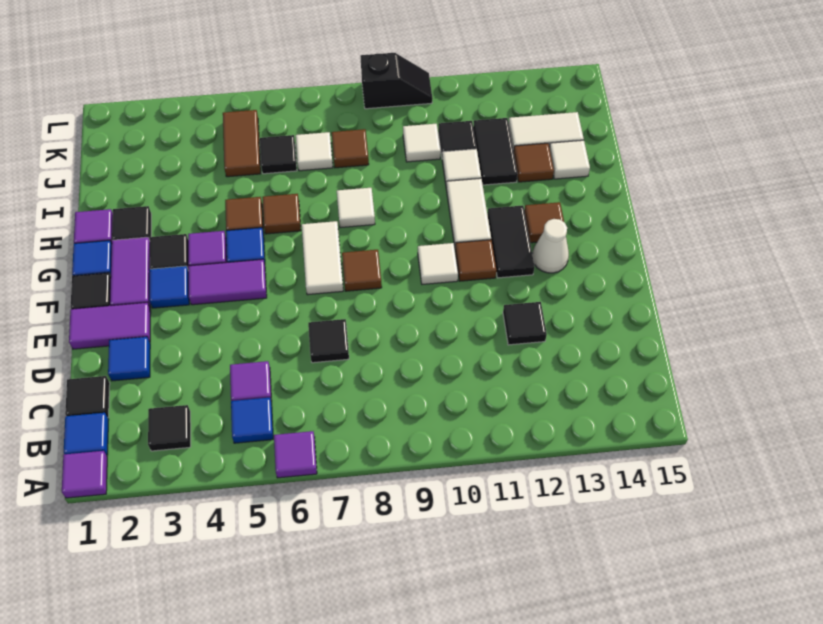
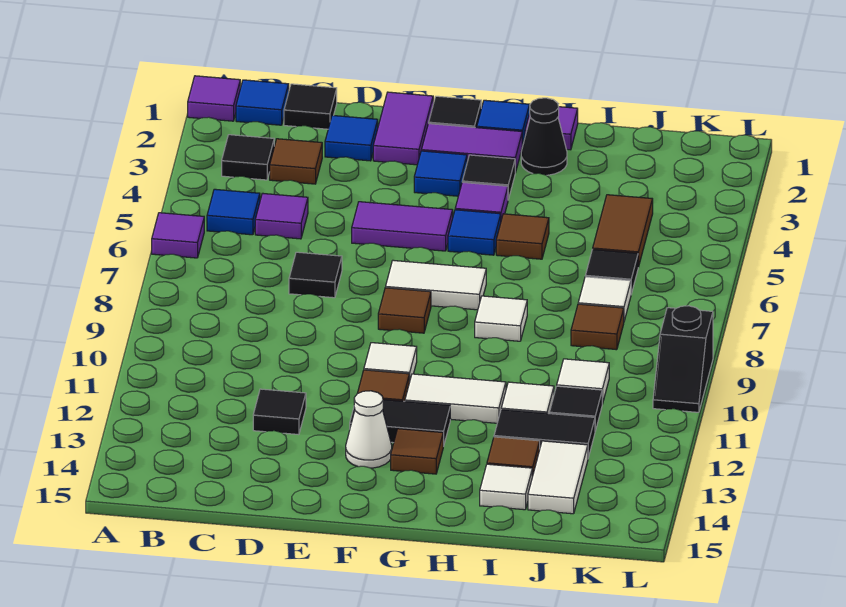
purple 1x2 tile [188,259,267,305] -> purple 1x2 tile turned to [352,202,453,251]
black 1x1 tile [112,206,151,241] -> black 1x1 cone [521,98,567,175]
brown 1x1 tile [262,194,301,234] -> brown 1x1 tile moved to [270,139,322,184]
brown 1x2 tile [223,110,261,177] -> brown 1x2 tile turned to [593,195,653,267]

